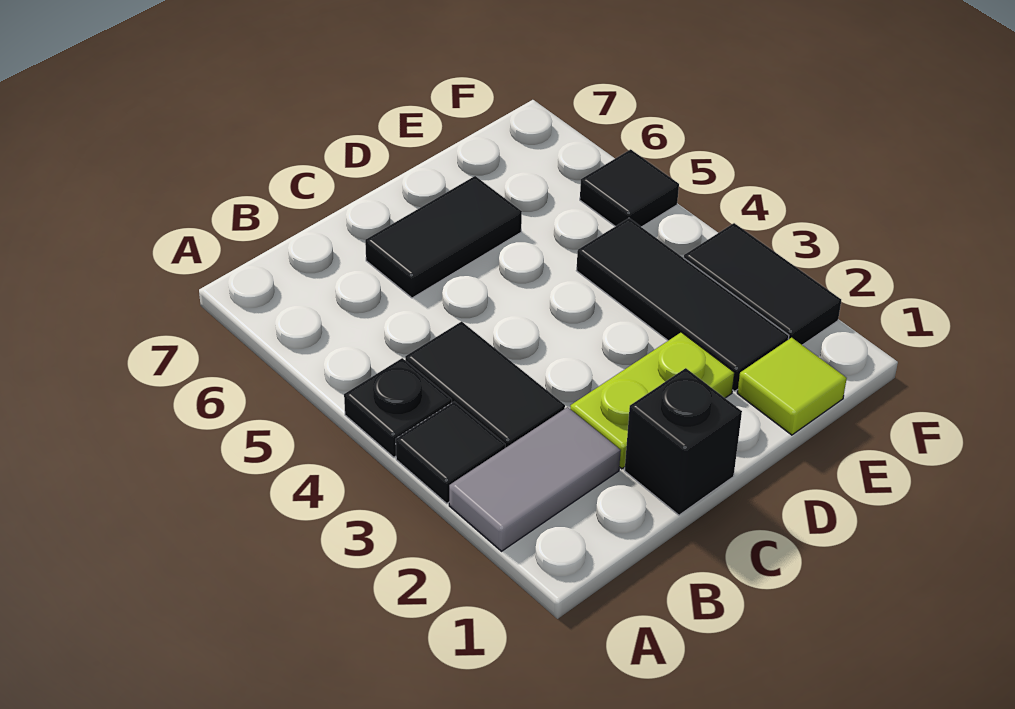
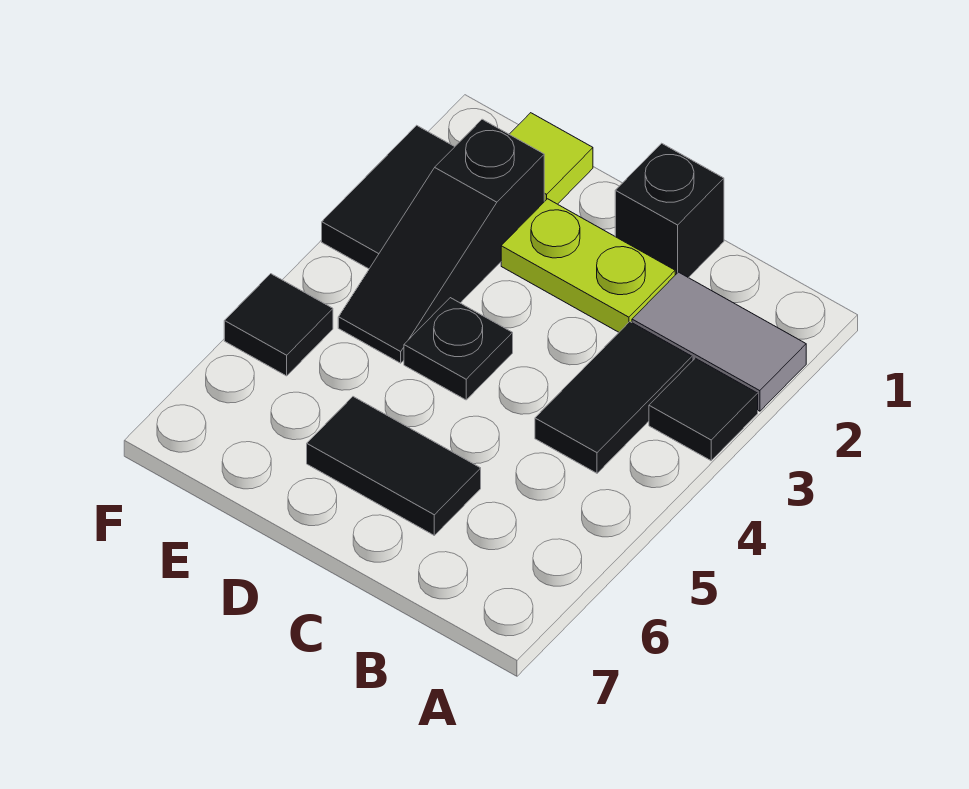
black 1x1 plate [344,358,452,457] -> black 1x1 plate moved to [404,298,513,400]
black 1x3 tile [576,218,789,391] -> black 1x3 slope [338,119,544,363]

